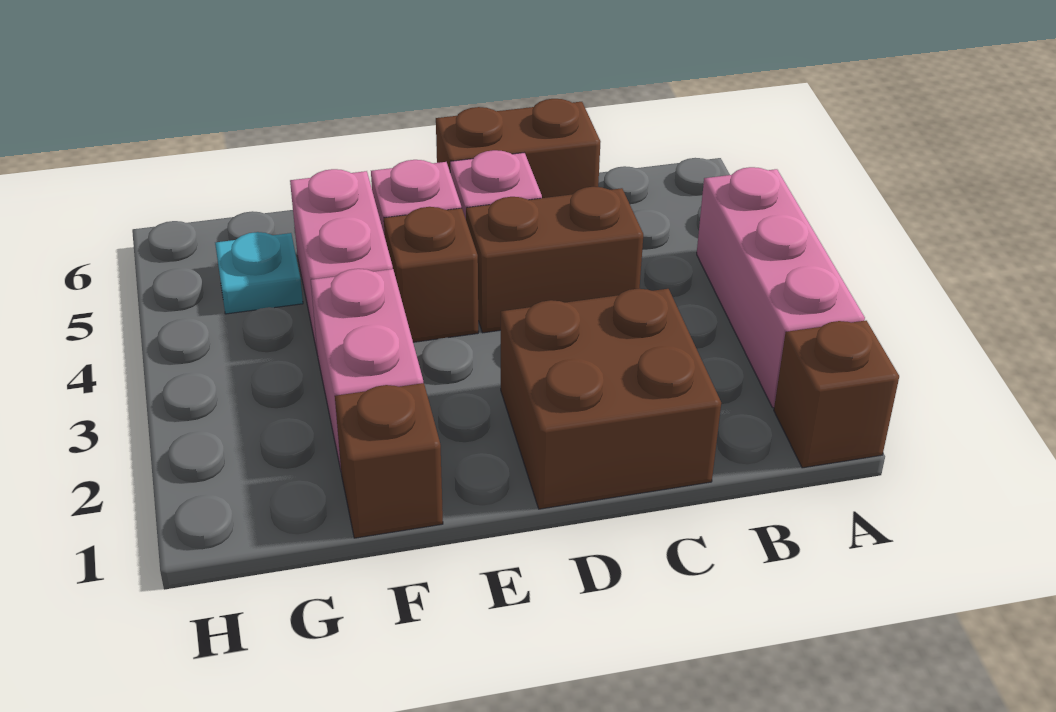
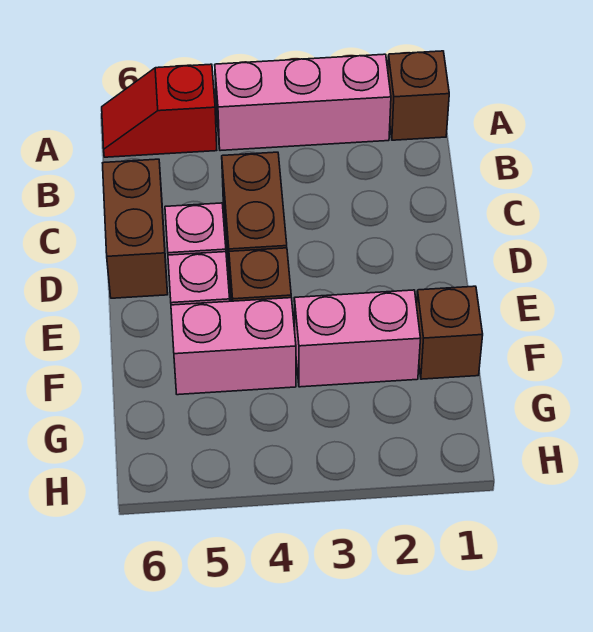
none -> red 1x2 slope [102,64,217,157]
brown 2x2 brick [501,289,721,509] -> none
cyan 1x1 plate [215,232,303,314] -> none

